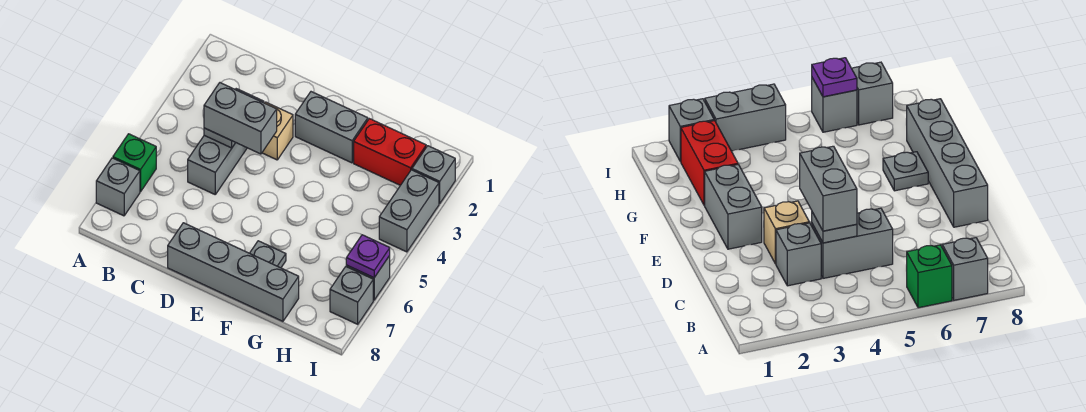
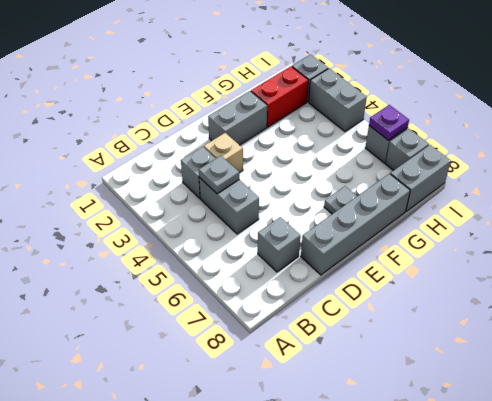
green 1x1 brick [113,134,156,192] -> none
grey 1x1 brick [96,158,140,216] -> grey 1x1 brick moved to [258,217,300,272]
grey 1x2 brick [204,83,277,154] -> grey 1x2 brick moved to [390,145,451,211]

